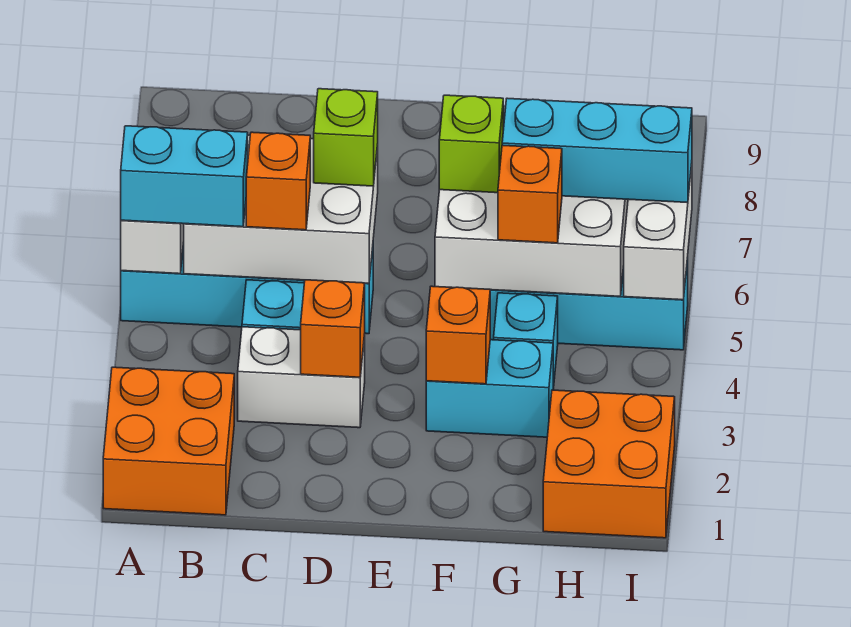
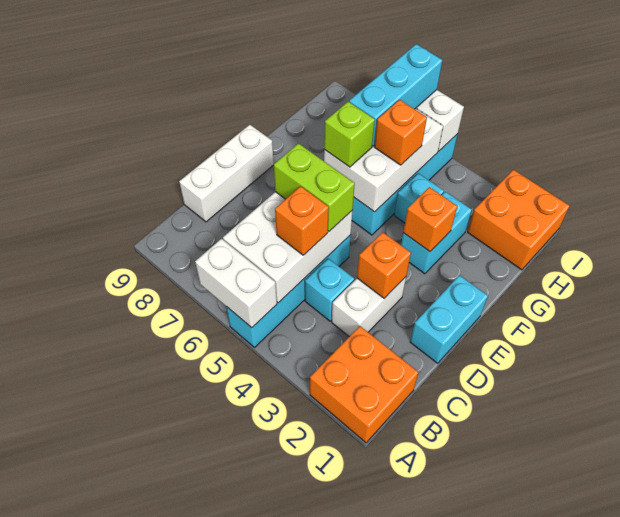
cyan 1x2 brick [121,126,248,227] -> cyan 1x2 brick moved to [410,275,488,363]
none -> white 1x3 brick [179,125,274,222]
lime 1x1 brick [314,89,378,186] -> lime 1x2 brick [274,143,355,231]

